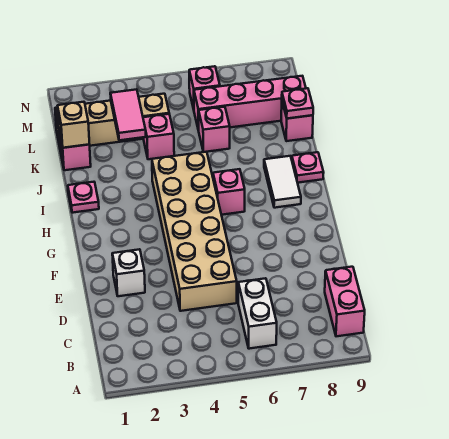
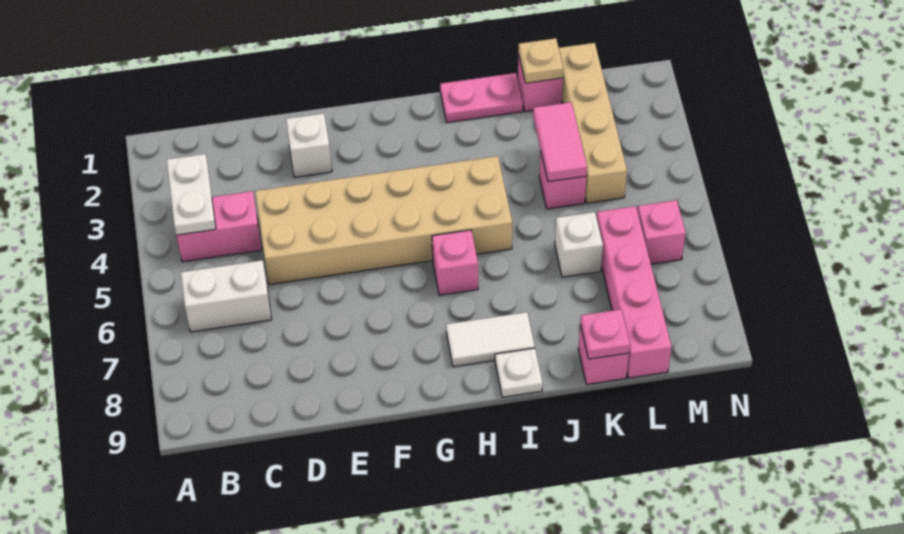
none -> white 1x2 plate [166,154,216,235]
pink 1x2 brick [325,267,365,336] -> pink 1x2 brick moved to [176,191,262,262]
pink 1x1 plate [68,182,99,213] -> pink 1x2 plate [440,73,523,123]
pink 1x1 plate [292,152,324,183] -> white 1x1 plate [495,348,543,397]
tan 1x1 brick [58,102,89,148] -> tan 1x1 plate [518,38,563,83]
pink 1x2 tile [110,89,146,140] -> pink 1x2 tile turned to [533,102,587,182]
pink 1x1 brick [199,107,230,152] -> white 1x1 brick [555,212,603,277]

